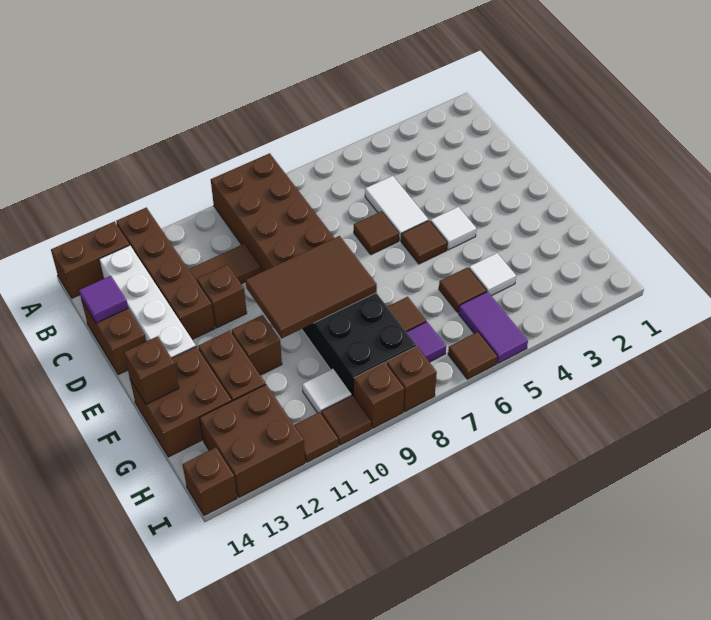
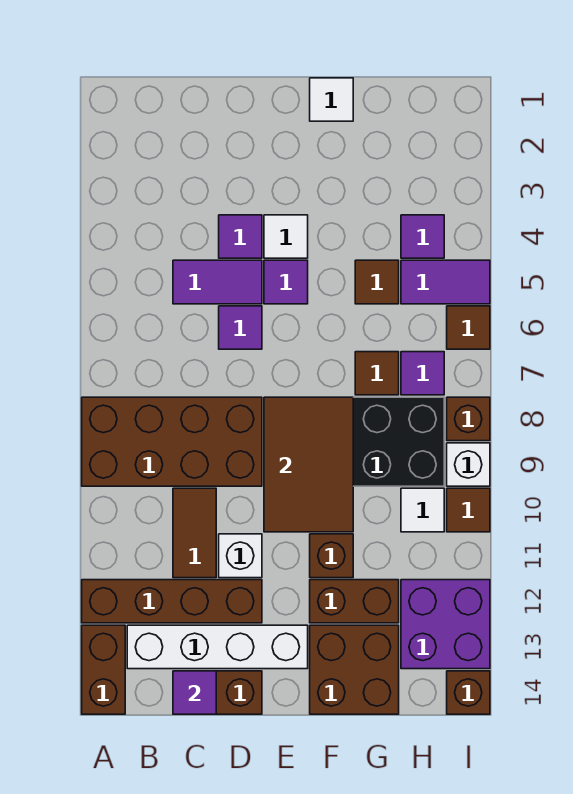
white 1x2 tile [365,176,428,241] -> purple 1x2 tile [173,260,262,304]
none -> purple 1x1 tile [219,215,262,258]
brown 1x1 tile [354,211,399,255] -> purple 1x1 tile [219,306,262,349]
brown 1x1 brick [197,265,247,328] -> white 1x1 brick [219,534,262,578]
brown 1x1 tile [401,221,447,264] -> purple 1x1 tile [264,260,308,304]
brown 1x1 brick [124,336,179,404] -> none
white 1x1 tile [469,253,516,296] -> white 1x1 tile moved to [310,78,353,121]
none -> purple 1x1 tile [401,215,444,258]
brown 2x2 brick [200,385,305,497] -> purple 2x2 brick [401,580,490,669]
brown 1x1 brick [354,362,404,428] -> white 1x1 brick [447,443,490,486]
brown 1x1 tile [294,412,338,462] -> none

